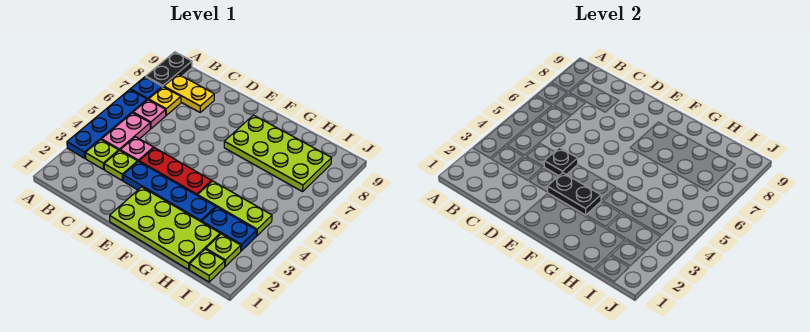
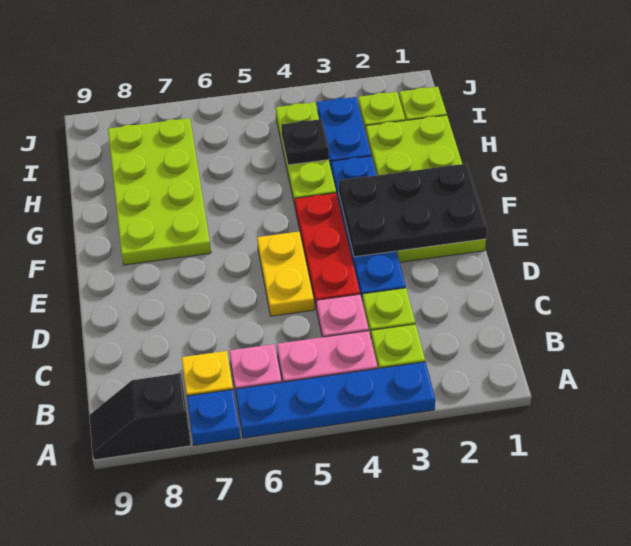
black 1x2 plate [146,52,192,87] -> black 1x2 slope [89,373,191,460]
yellow 1x2 plate [164,74,214,112] -> yellow 1x2 plate moved to [257,232,314,316]
black 1x1 plate [544,148,578,176] -> black 1x1 plate moved to [281,119,329,165]
black 1x2 plate [547,173,601,215] -> black 2x3 plate [338,164,487,257]

